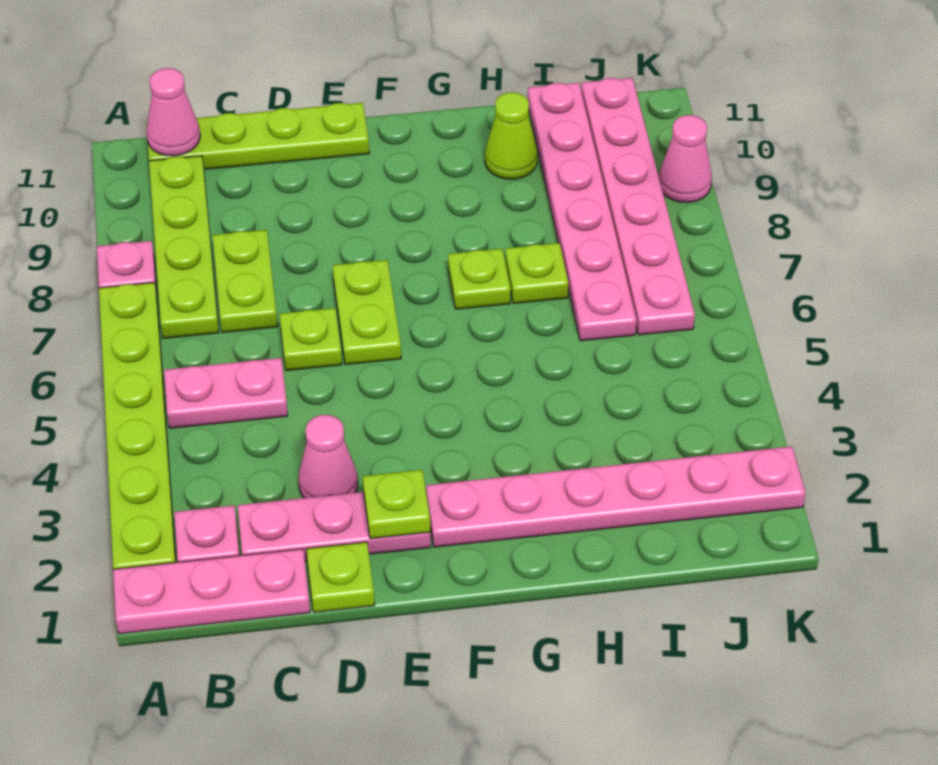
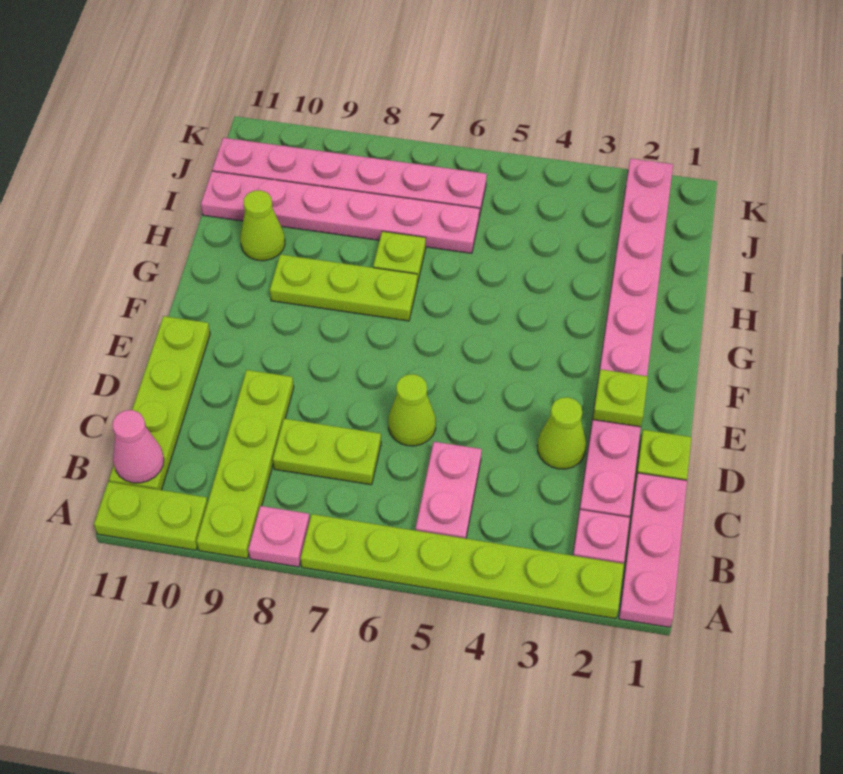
lime 1x4 plate [149,156,219,338] -> lime 1x4 plate turned to [197,370,294,559]
pink 1x1 cone [298,415,358,498] -> lime 1x1 cone [537,397,586,469]
lime 1x1 plate [280,308,342,371] -> lime 1x1 cone [388,374,436,446]
lime 1x2 plate [333,260,401,365] -> lime 1x2 plate moved to [94,482,208,550]
lime 1x1 plate [448,249,511,309] -> lime 1x3 plate [270,254,417,321]
pink 1x1 cone [659,115,712,202] -> none

